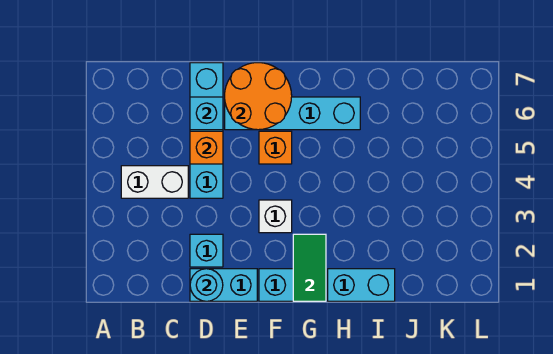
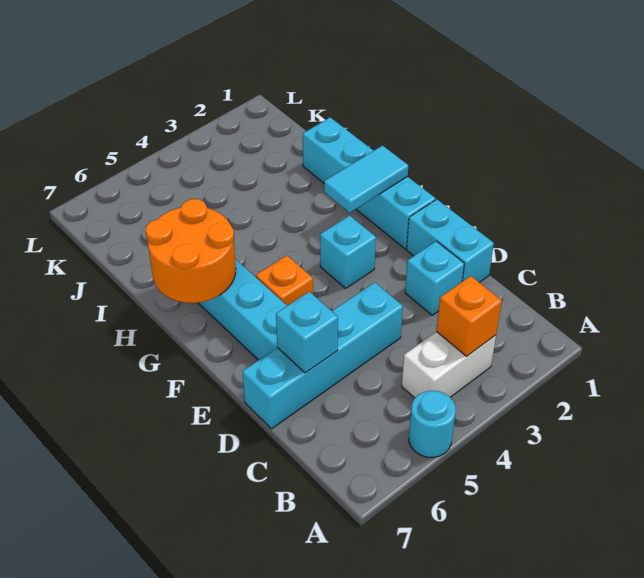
white 1x2 brick [121,166,188,198] -> white 1x2 brick turned to [402,332,496,398]
cyan 1x1 round brick [190,269,223,301] -> cyan 1x1 round brick moved to [409,391,456,458]
orange 1x1 brick [190,131,223,164] -> orange 1x1 brick moved to [436,276,502,357]
orange 2x2 round brick [225,63,292,130] -> orange 2x2 round brick moved to [145,199,236,303]
white 1x1 brick [259,200,292,233] -> cyan 1x1 brick [320,216,376,288]
green 1x2 tile [293,234,326,301] -> cyan 1x2 tile [324,146,408,213]

